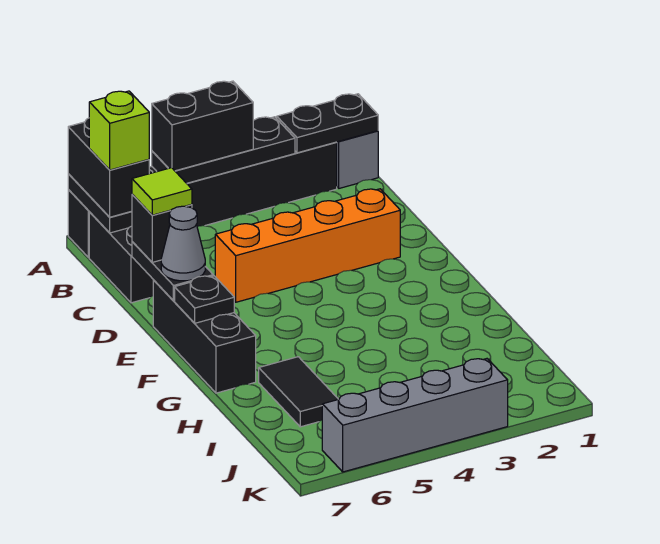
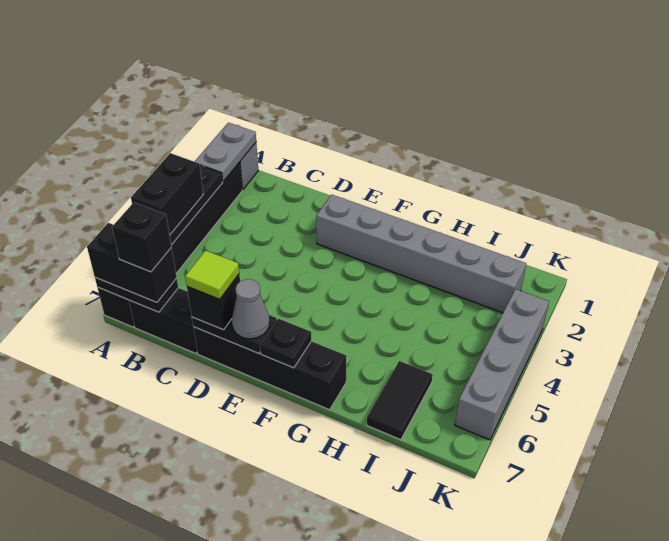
black 1x2 plate [277,94,378,153] -> grey 1x2 plate [195,123,256,181]
lime 1x1 brick [89,91,149,170] -> black 1x1 brick [112,202,171,272]
orange 1x4 brick [215,189,400,302] -> none
none -> grey 1x6 brick [316,195,526,313]
black 1x3 brick [153,280,256,393] -> black 1x4 brick [193,327,346,410]
black 1x2 tile [259,357,338,427] -> black 1x2 tile turned to [367,361,433,440]

